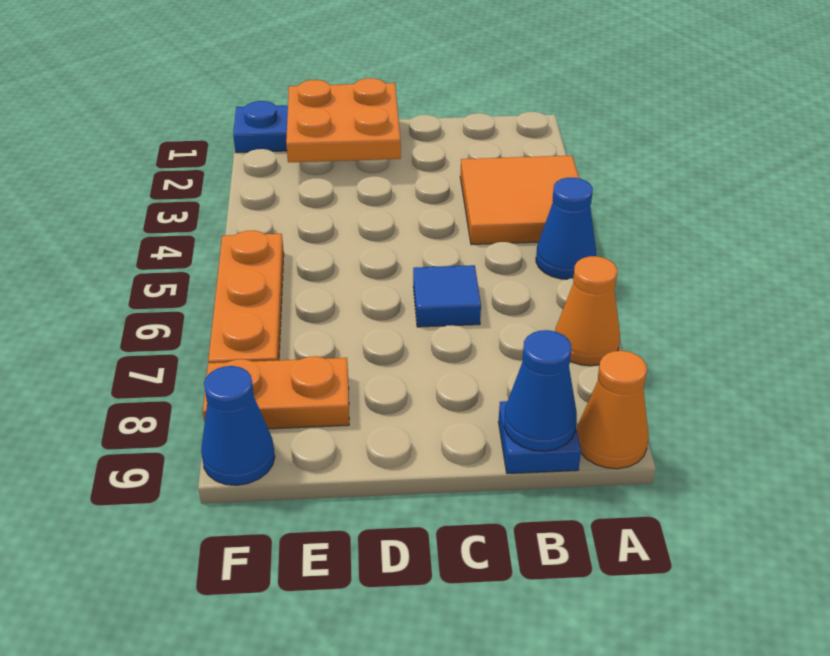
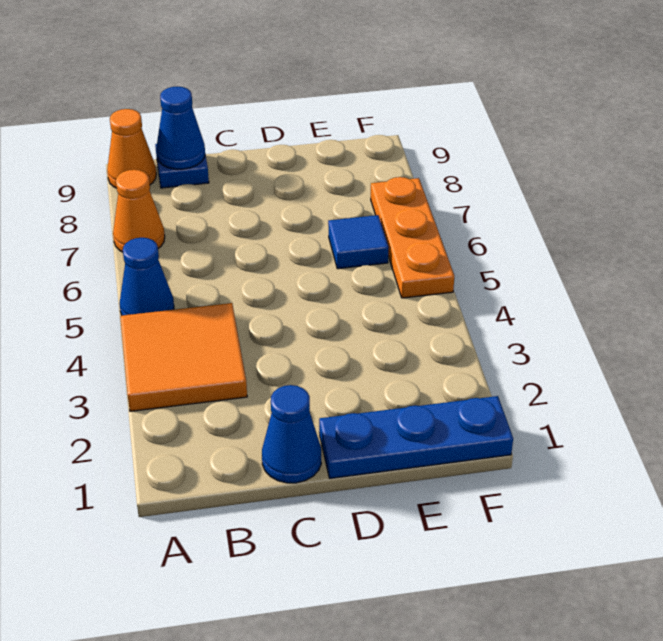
blue 1x1 tile [413,265,481,327] -> blue 1x1 tile moved to [328,215,389,269]
orange 2x2 plate [286,78,401,162] -> none
orange 1x2 plate [203,356,349,429] -> none
blue 1x1 cone [201,366,275,485] -> blue 1x1 cone moved to [262,385,321,483]

